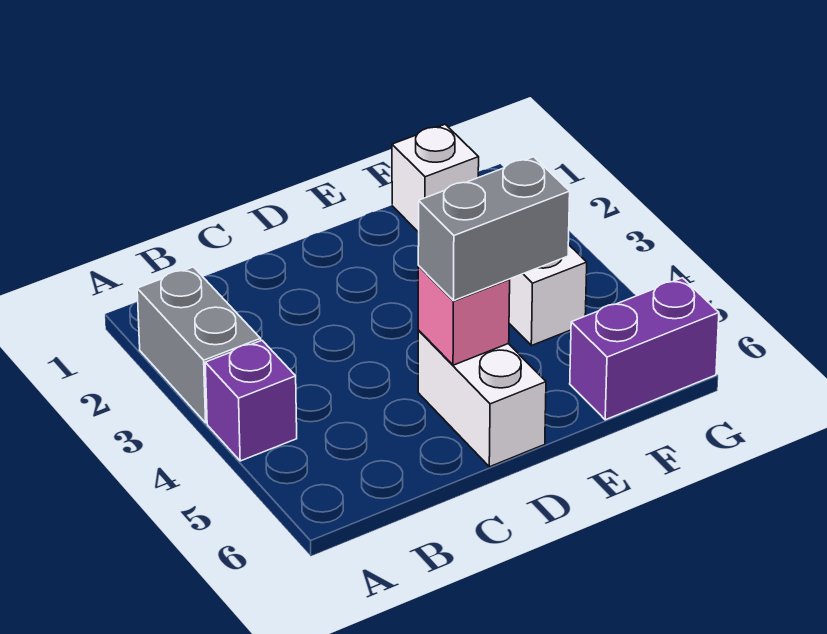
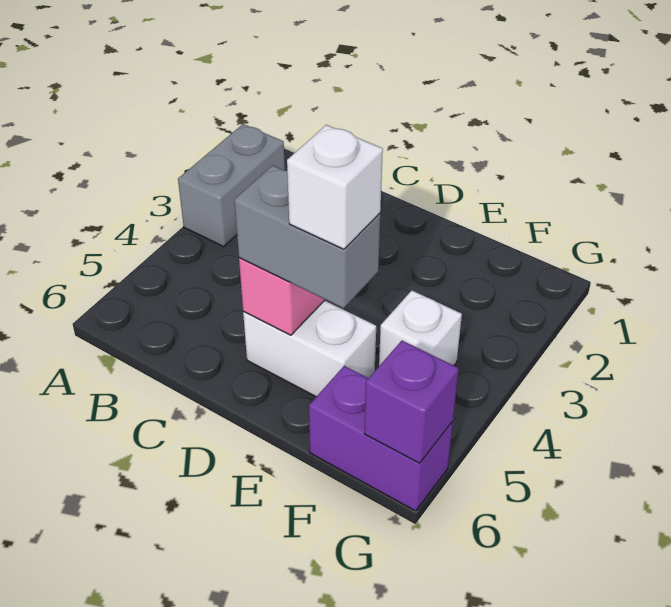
purple 1x1 brick [205,340,297,461] -> purple 1x1 brick moved to [364,341,459,463]
white 1x2 brick [418,331,546,467] -> white 1x2 brick turned to [243,301,376,397]
white 1x1 brick [392,124,479,232] -> white 1x1 brick moved to [287,125,383,249]

